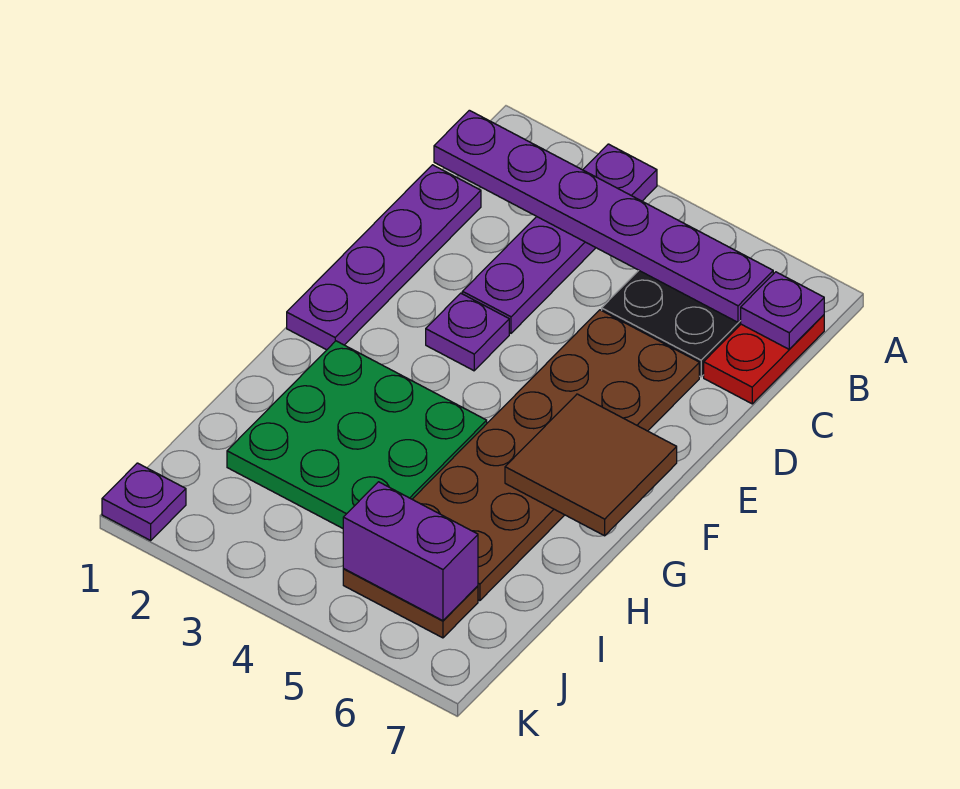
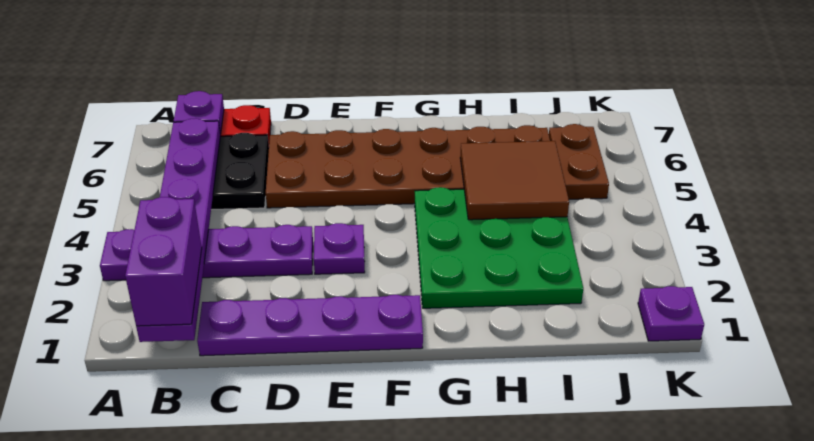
brown 2x2 tile [505,394,677,536] -> brown 2x2 tile moved to [460,141,569,220]
purple 1x2 brick [343,482,478,621] -> purple 1x2 brick moved to [125,197,202,326]

